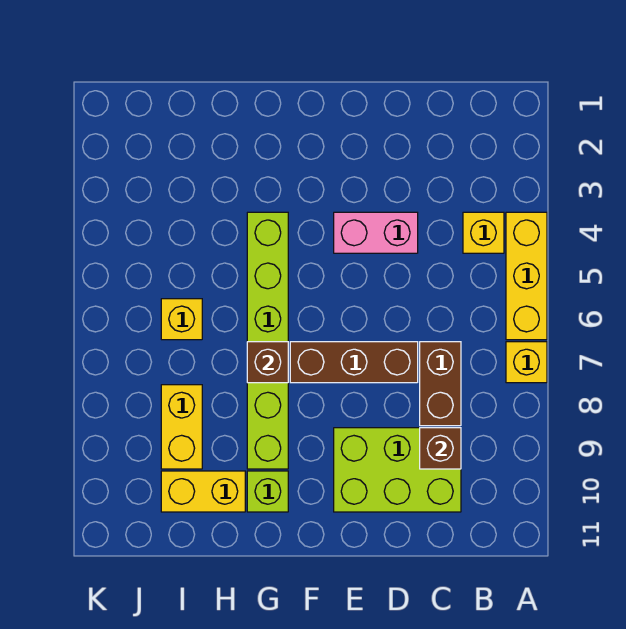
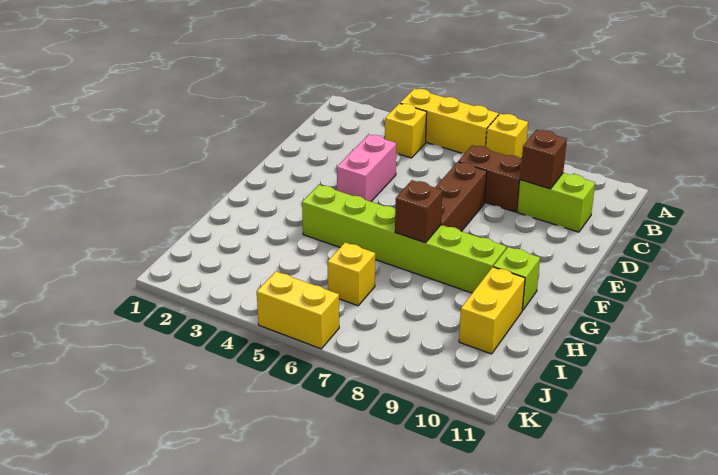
lime 2x3 brick [334,428,461,512] -> lime 1x2 brick [518,173,595,232]
yellow 1x2 brick [161,385,202,469] -> yellow 1x2 brick moved to [257,271,339,349]

